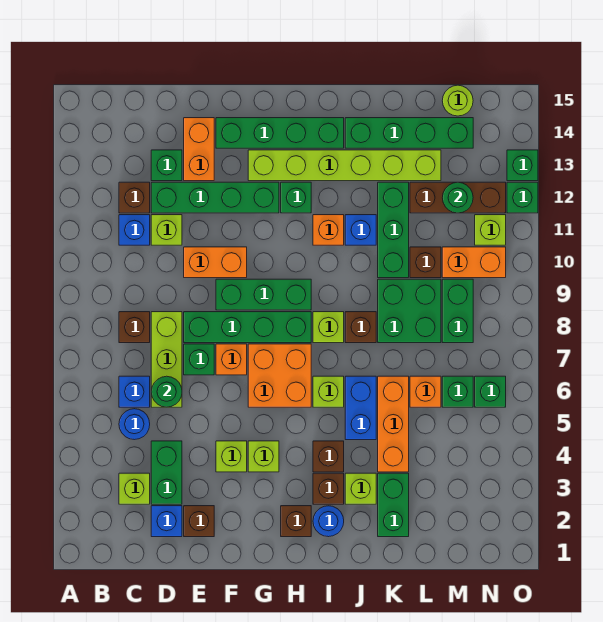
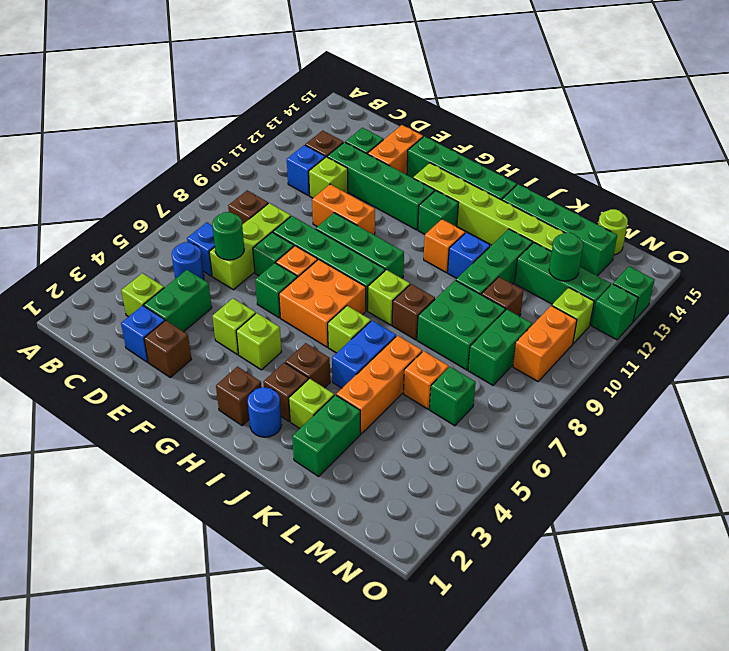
brown 1x3 brick [410,182,506,213] -> green 1x3 brick [515,243,611,325]
orange 1x2 brick [442,247,506,278] -> orange 1x2 brick turned to [513,306,577,381]
green 1x1 brick [475,376,506,407] -> green 1x1 brick moved to [255,263,297,318]

